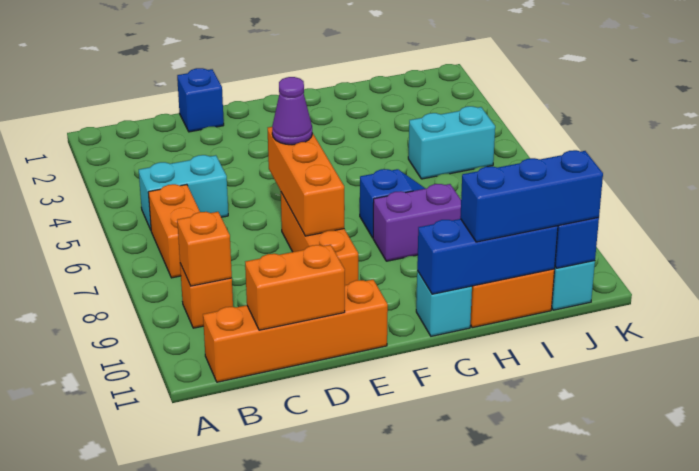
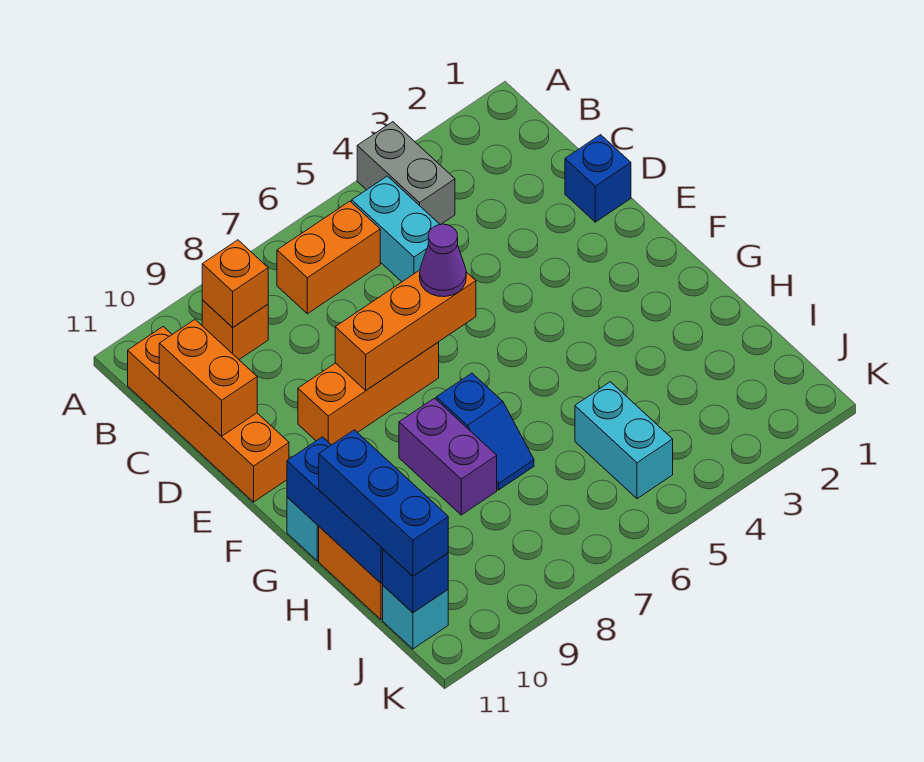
none -> grey 1x2 brick [357,122,455,225]

